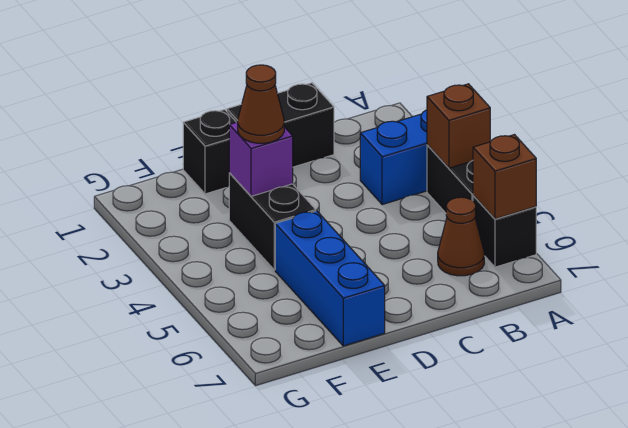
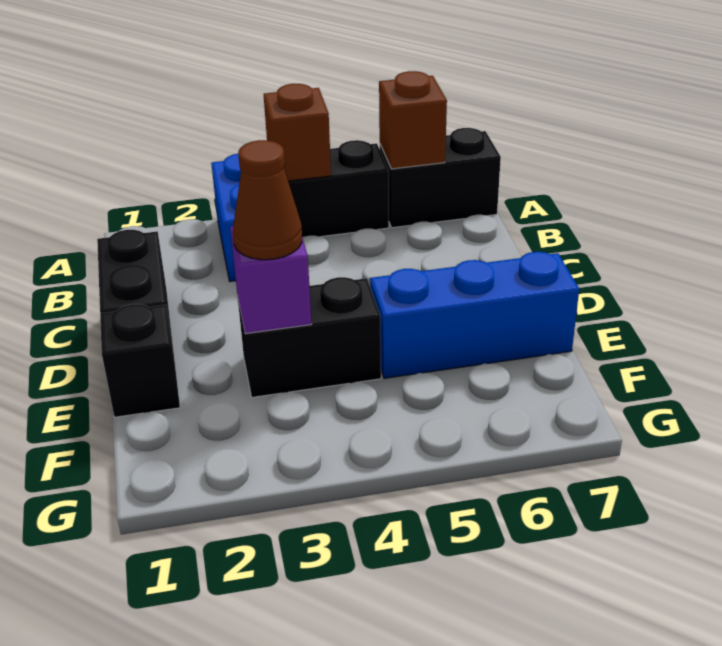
black 1x1 brick [473,196,536,267] -> black 1x2 brick [380,128,501,228]
brown 1x1 cone [438,197,484,276] -> none

